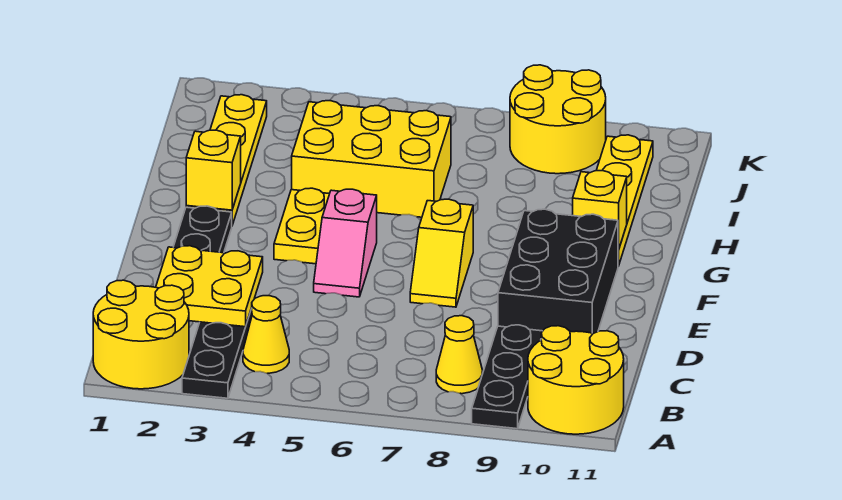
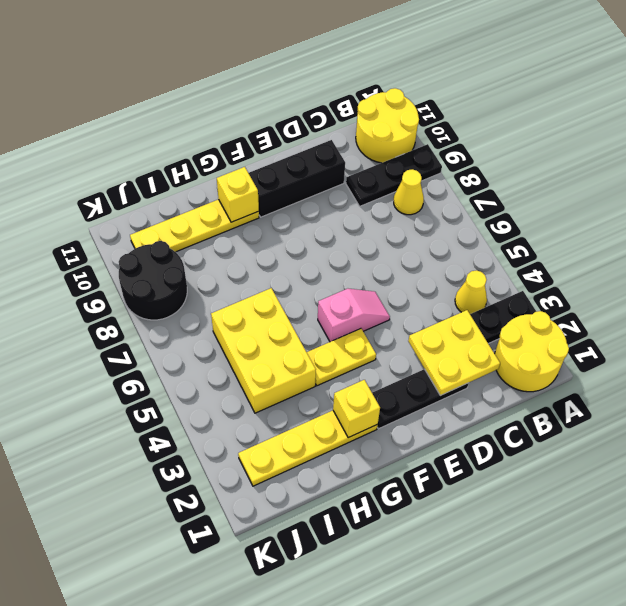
black 2x3 brick [498,209,618,333] -> black 1x3 brick [249,140,345,217]
yellow 1x2 slope [410,199,473,307] -> none
yellow 2x2 round brick [510,65,606,174] -> black 2x2 round brick [119,241,187,320]

